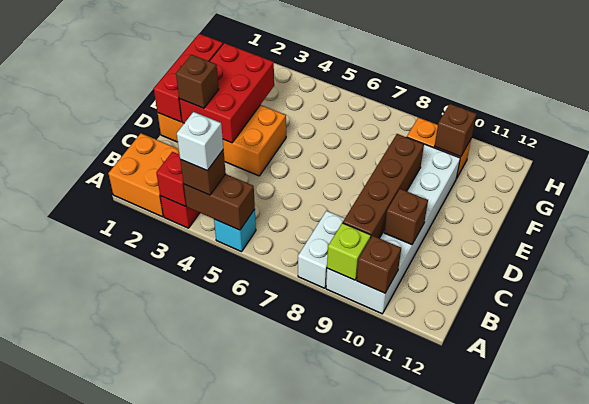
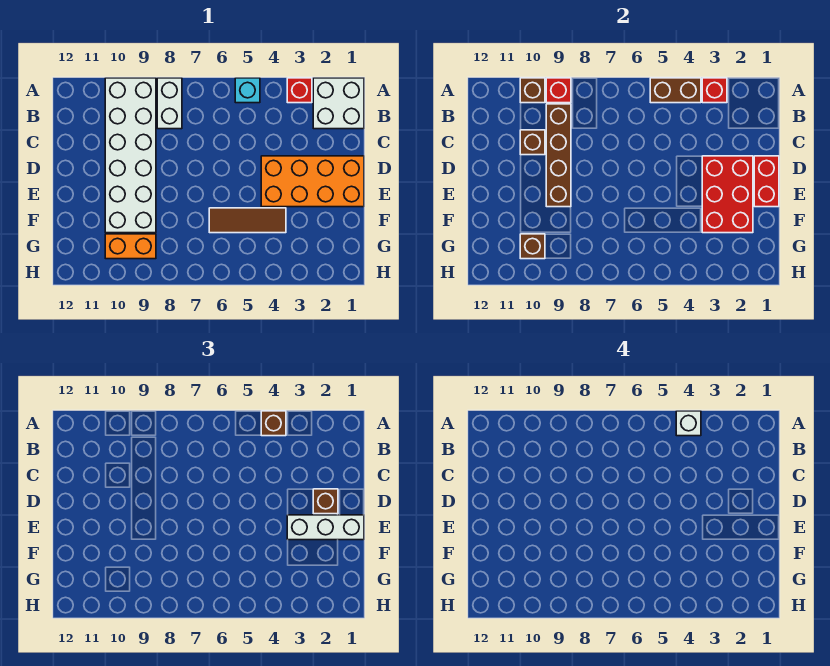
orange 2x2 brick [108,133,179,217] -> white 2x2 brick [313,78,364,129]
lime 1x1 brick [327,223,371,280] -> red 1x1 brick [546,78,571,103]
red 1x3 brick [154,34,223,122] -> red 1x2 brick [754,156,779,207]
none -> white 1x3 brick [287,515,364,540]
none -> brown 1x3 tile [209,208,286,233]

